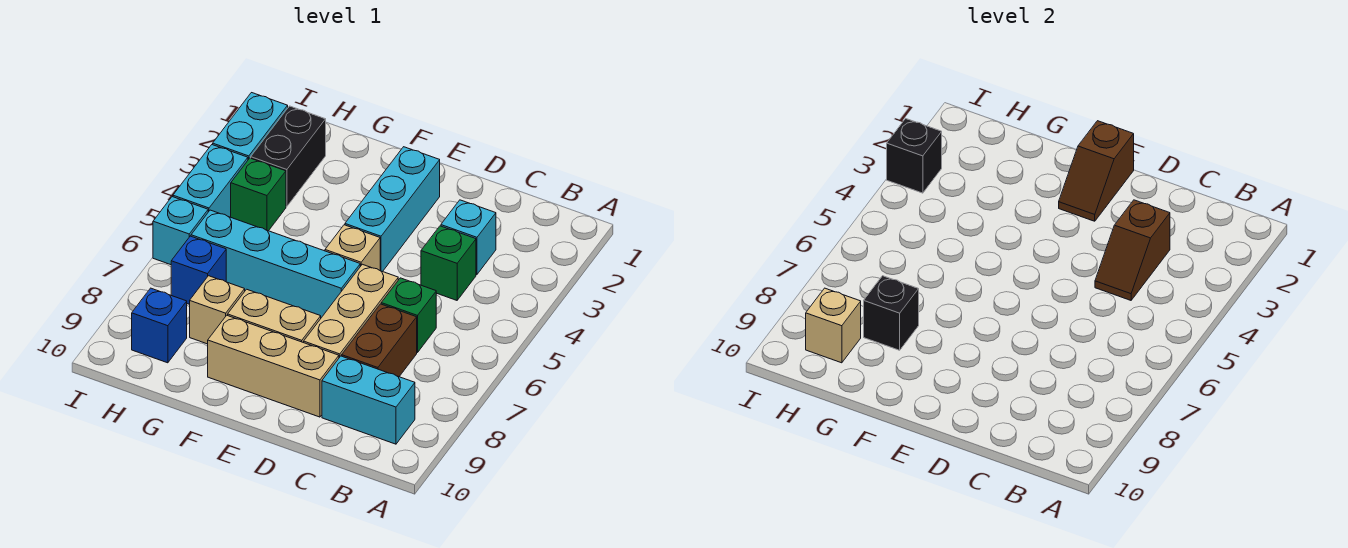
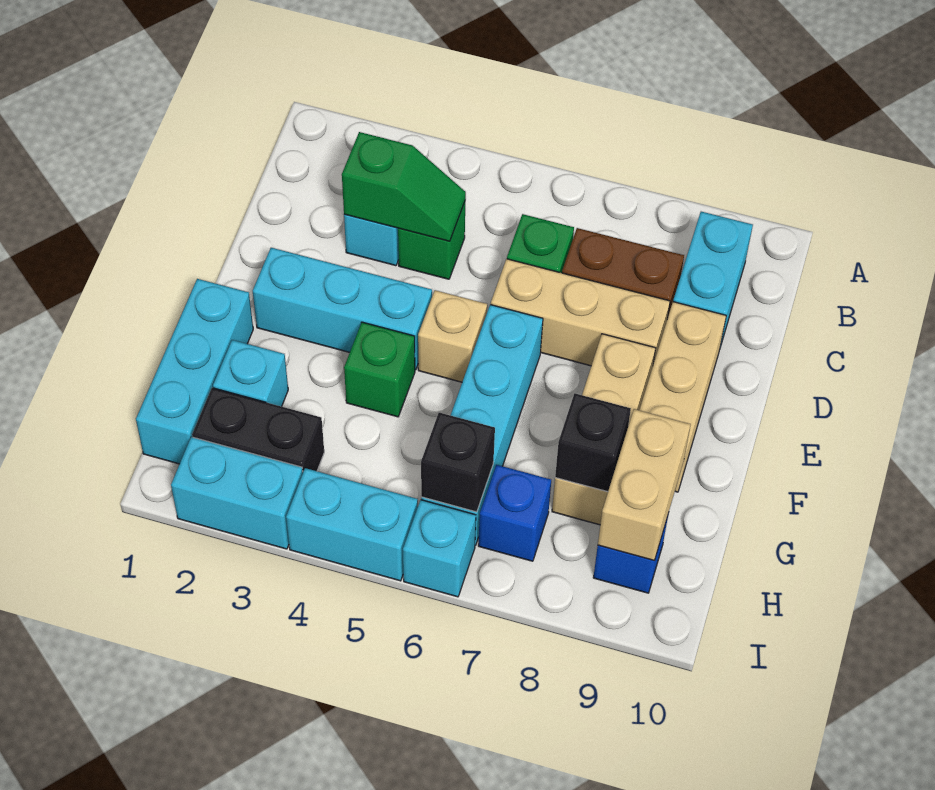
brown 1x2 slope [1095,200,1170,300] -> green 1x2 slope [342,132,466,241]
brown 1x2 slope [1059,121,1134,221] -> none
none -> cyan 1x3 brick [136,279,253,464]
none -> cyan 1x1 brick [213,340,288,407]
green 1x1 brick [231,158,286,231] -> green 1x1 brick moved to [344,322,415,417]
tan 1x1 brick [806,288,861,363] -> tan 1x2 brick [598,409,691,561]
black 1x1 brick [887,118,942,193] -> black 1x1 brick moved to [421,413,495,512]

